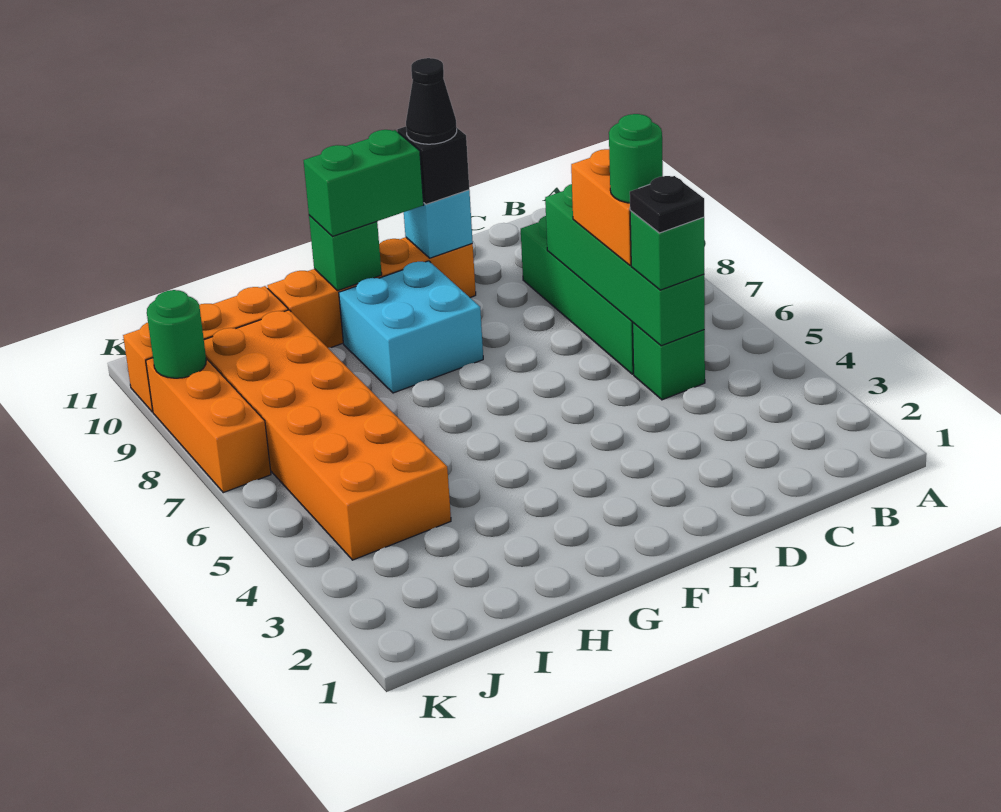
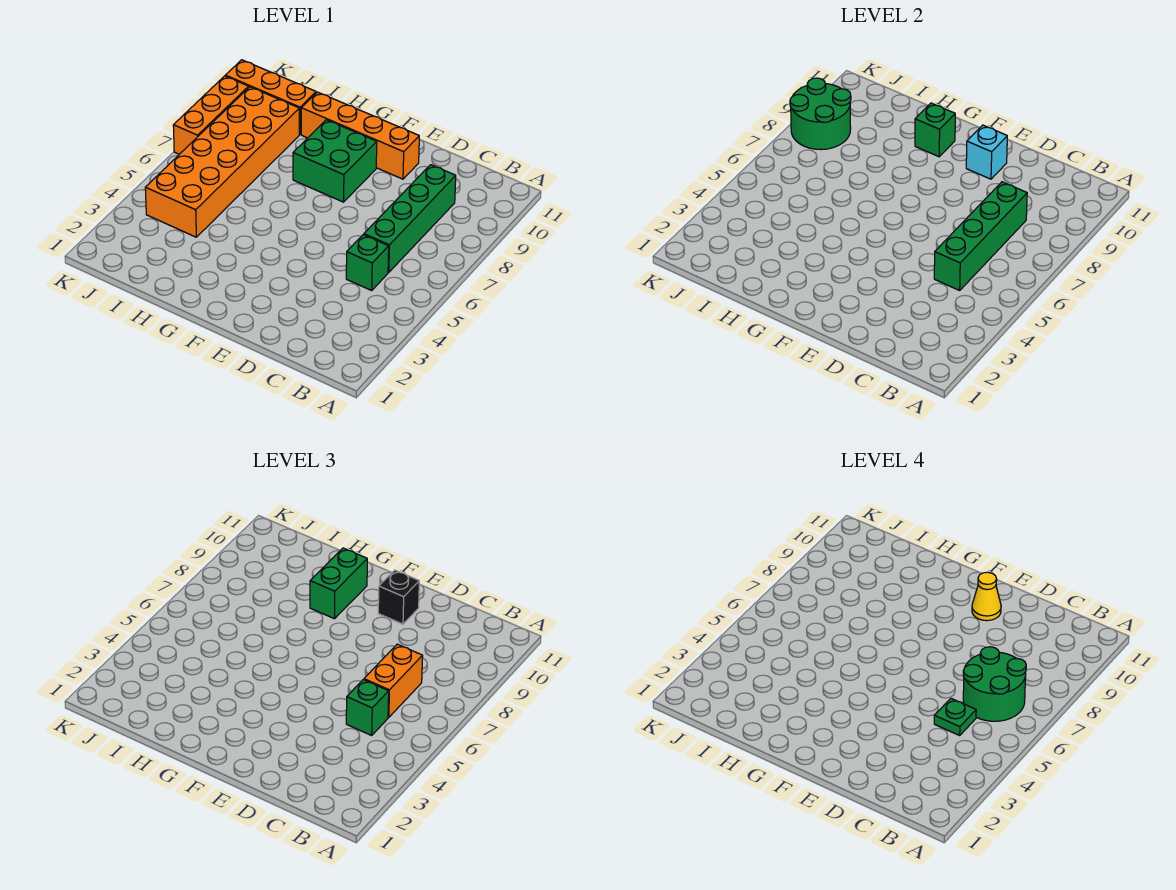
black 1x1 plate [630,176,704,233] -> green 1x1 plate [934,698,976,735]
green 1x1 round brick [609,114,663,203] -> green 2x2 round brick [963,647,1026,721]
black 1x1 cone [406,58,457,144] -> yellow 1x1 cone [972,572,1001,621]
cyan 2x2 brick [339,261,483,393] -> green 2x2 brick [293,120,377,202]
green 1x2 brick [303,130,424,236] -> green 1x2 brick turned to [310,548,367,619]
green 1x1 round brick [147,290,206,378] -> green 2x2 round brick [790,78,851,150]

